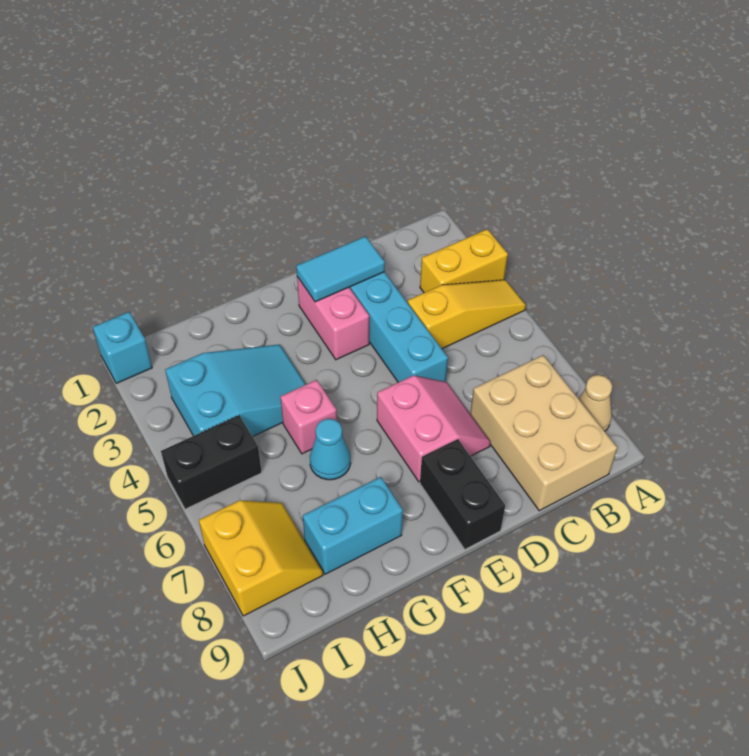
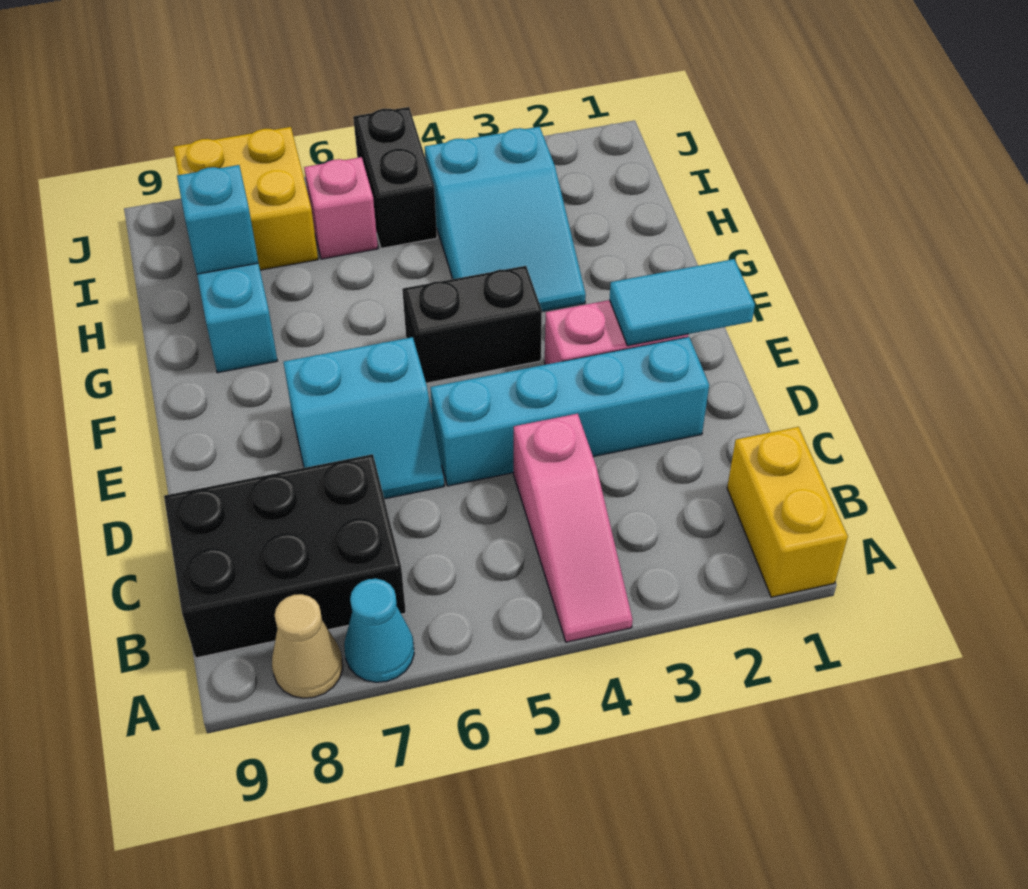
yellow 1x2 brick [420,229,508,293] -> yellow 1x2 brick moved to [727,427,848,597]
yellow 1x3 slope [408,280,526,349] -> pink 1x3 slope [514,414,633,642]
tan 2x3 brick [470,355,617,511] -> black 2x3 brick [164,454,406,658]
cyan 1x2 tile [296,236,385,302] -> cyan 1x2 tile turned to [609,259,755,346]
pink 2x2 slope [377,375,490,482] -> cyan 2x2 slope [283,337,444,499]
black 1x2 brick [420,439,505,549] -> black 1x2 brick moved to [402,266,542,383]
pink 1x1 brick [281,380,337,454] -> pink 1x1 brick moved to [304,157,378,259]
cyan 1x1 cone [310,419,351,480] -> cyan 1x1 cone moved to [344,579,414,682]
yellow 2x2 slope [199,500,323,616] -> yellow 2x2 brick [173,127,318,270]
cyan 1x1 brick [93,312,152,383] -> cyan 1x1 brick moved to [177,165,258,274]

